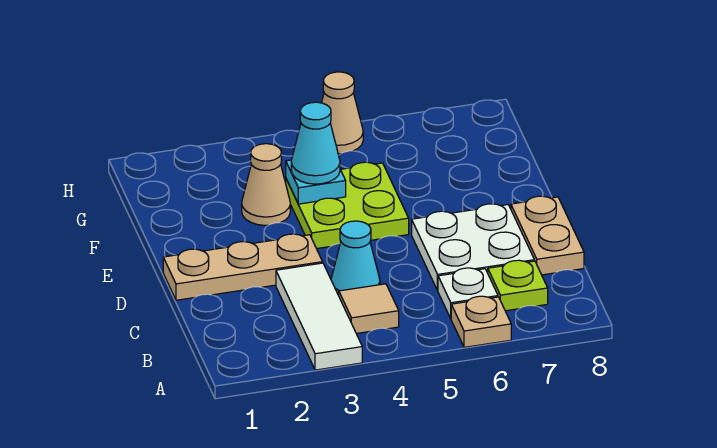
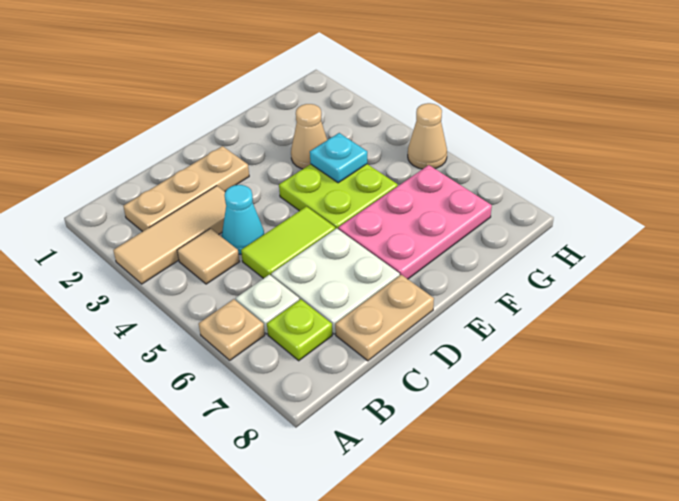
white 1x3 tile [276,263,362,370] -> tan 1x3 tile [113,186,226,284]
none -> lime 1x2 tile [241,207,335,279]
tan 1x3 plate [163,234,323,300] -> tan 1x3 plate turned to [123,146,249,232]
none -> pink 2x3 plate [338,165,492,279]
cyan 1x1 cone [291,102,340,184] -> none

